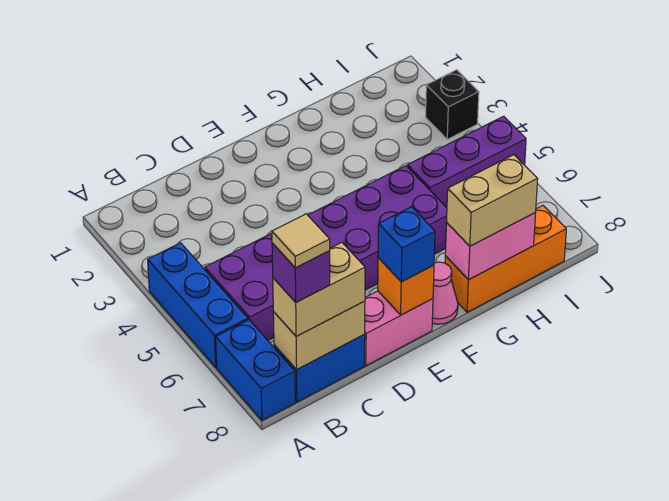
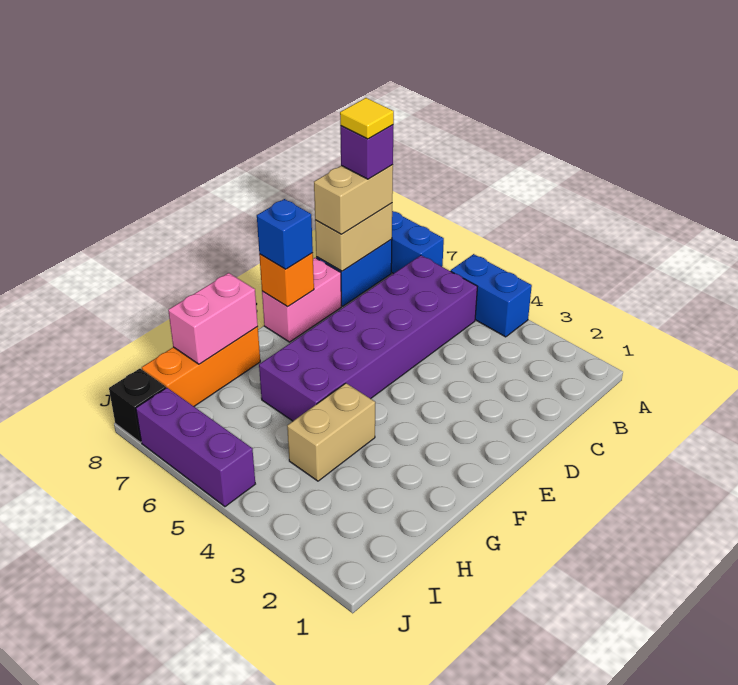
blue 1x3 brick [148,243,248,367] -> blue 1x2 brick [451,254,532,337]
tan 1x1 tile [272,214,330,268] -> yellow 1x1 tile [340,98,394,139]
pink 1x1 cone [432,262,458,324] -> none
tan 1x2 brick [447,155,538,246] -> tan 1x2 brick moved to [287,383,375,481]
purple 1x3 brick [407,116,526,208] -> purple 1x3 brick turned to [136,388,255,507]
black 1x1 brick [426,70,479,139] -> black 1x1 brick moved to [109,369,166,442]

